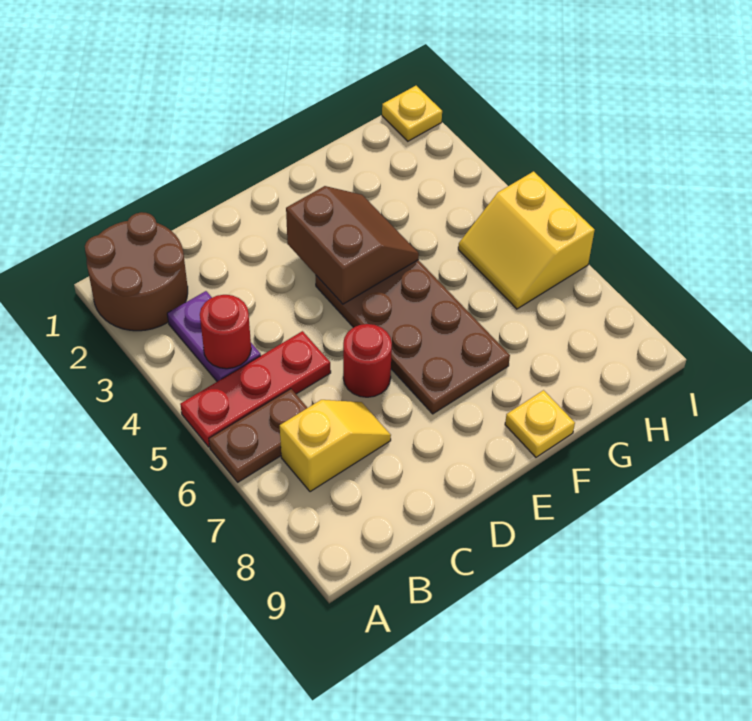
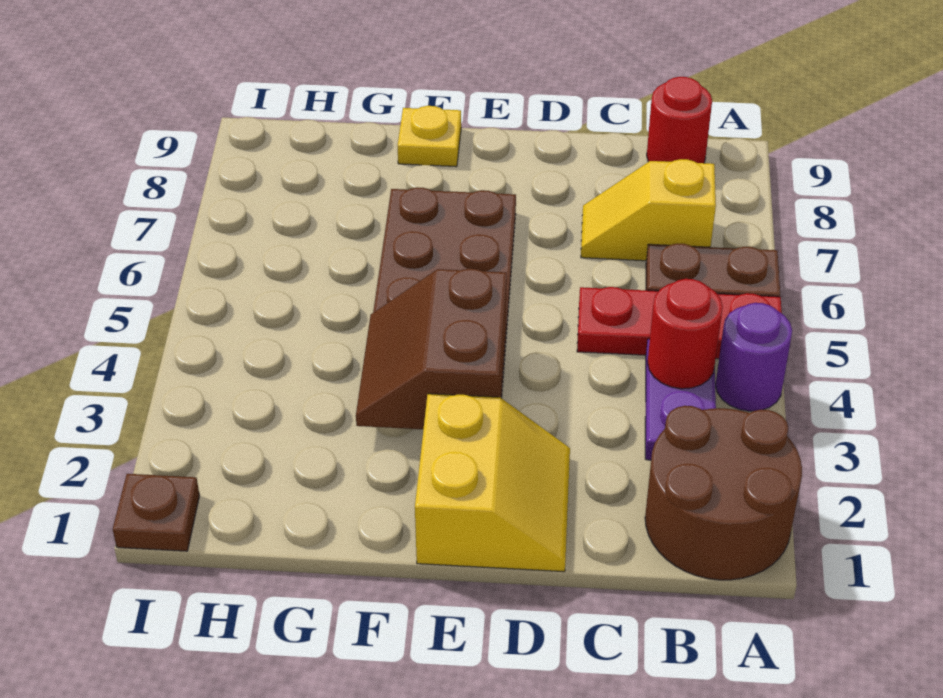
none -> purple 1x1 round brick [715,303,792,411]
red 1x1 round brick [343,324,392,397] -> red 1x1 round brick moved to [647,77,712,163]
yellow 2x2 slope [458,171,595,309] -> yellow 2x2 slope moved to [415,394,570,572]
yellow 1x1 plate [382,86,442,141] -> brown 1x1 plate [113,474,200,551]

